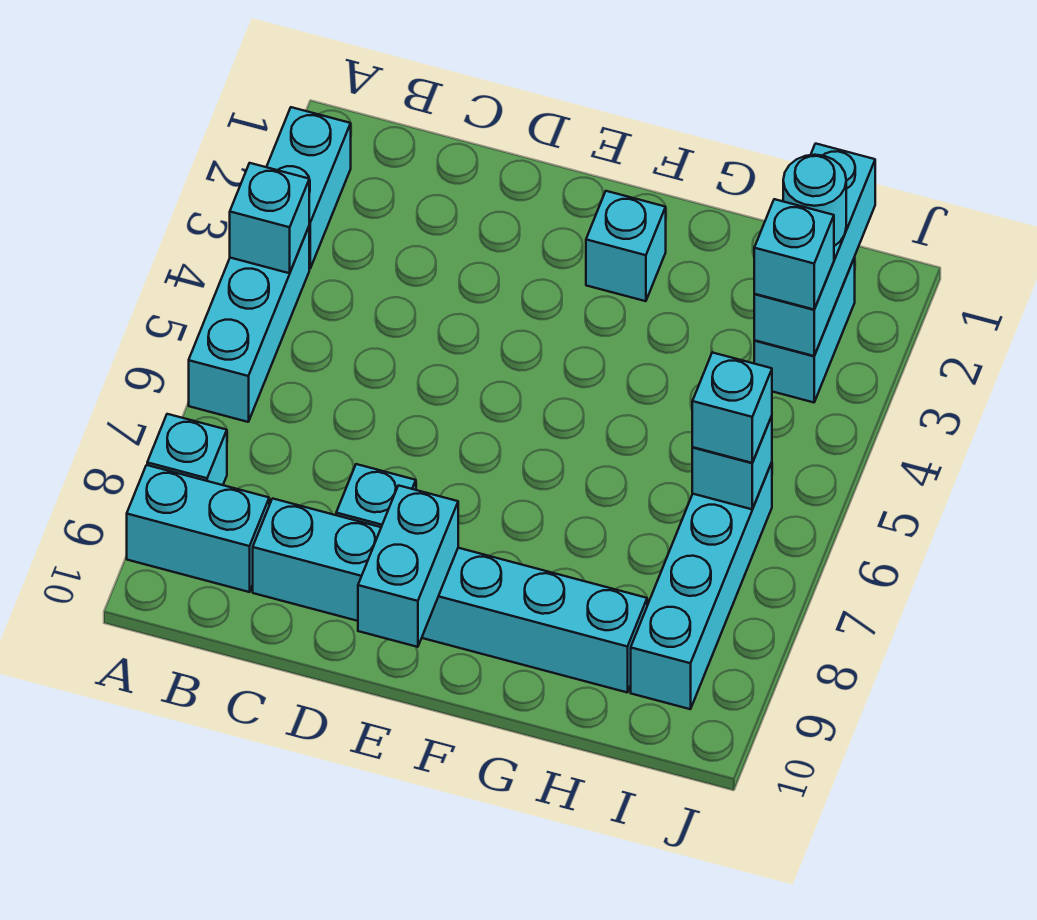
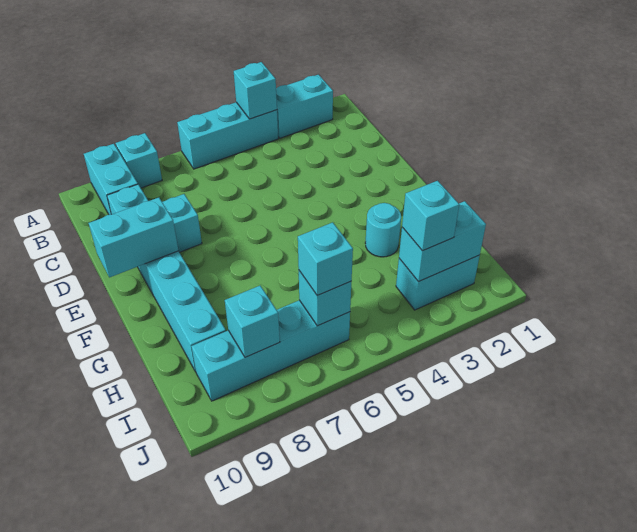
cyan 1x1 brick [586,191,666,301] -> cyan 1x1 brick moved to [225,286,280,357]
cyan 1x3 brick [754,144,875,356] -> cyan 1x2 brick [399,201,486,282]
cyan 1x1 round brick [783,155,846,246] -> cyan 1x1 round brick moved to [365,203,401,257]

